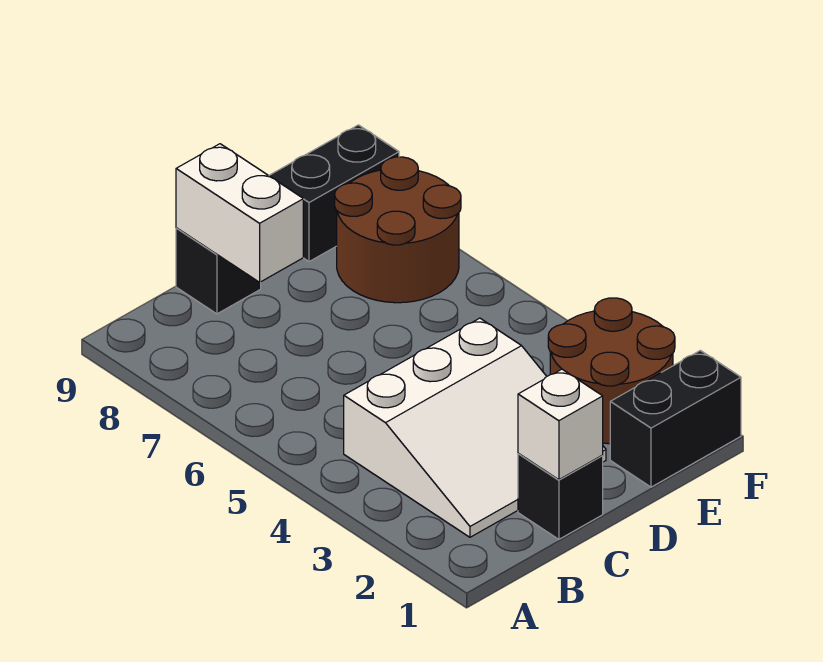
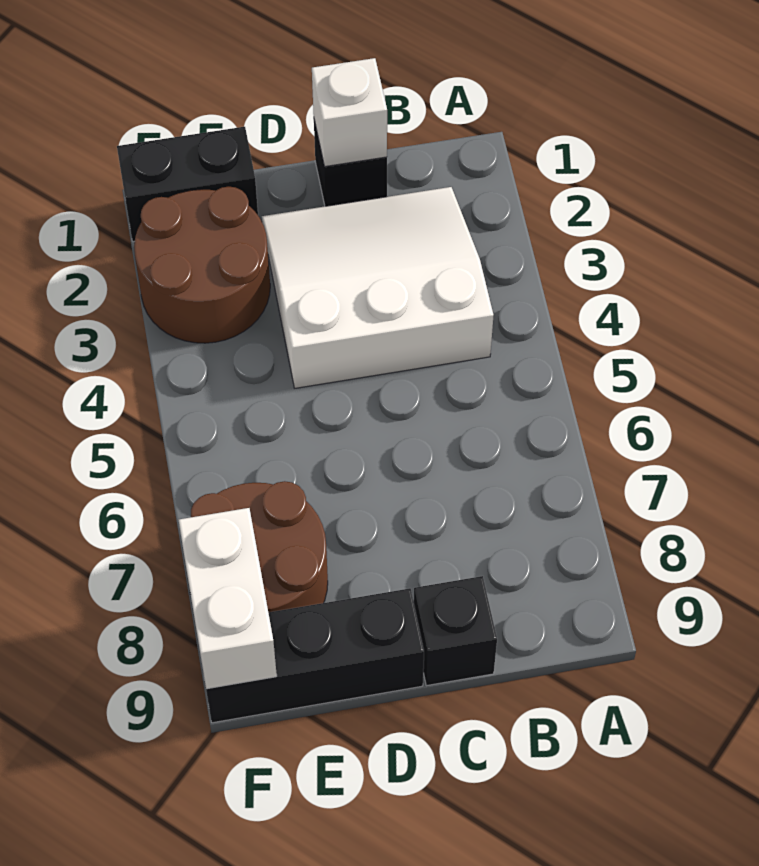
white 1x2 brick [176,144,303,282] -> white 1x2 brick moved to [179,508,277,689]
black 1x2 brick [269,125,399,262] -> black 1x3 brick [204,588,424,723]

